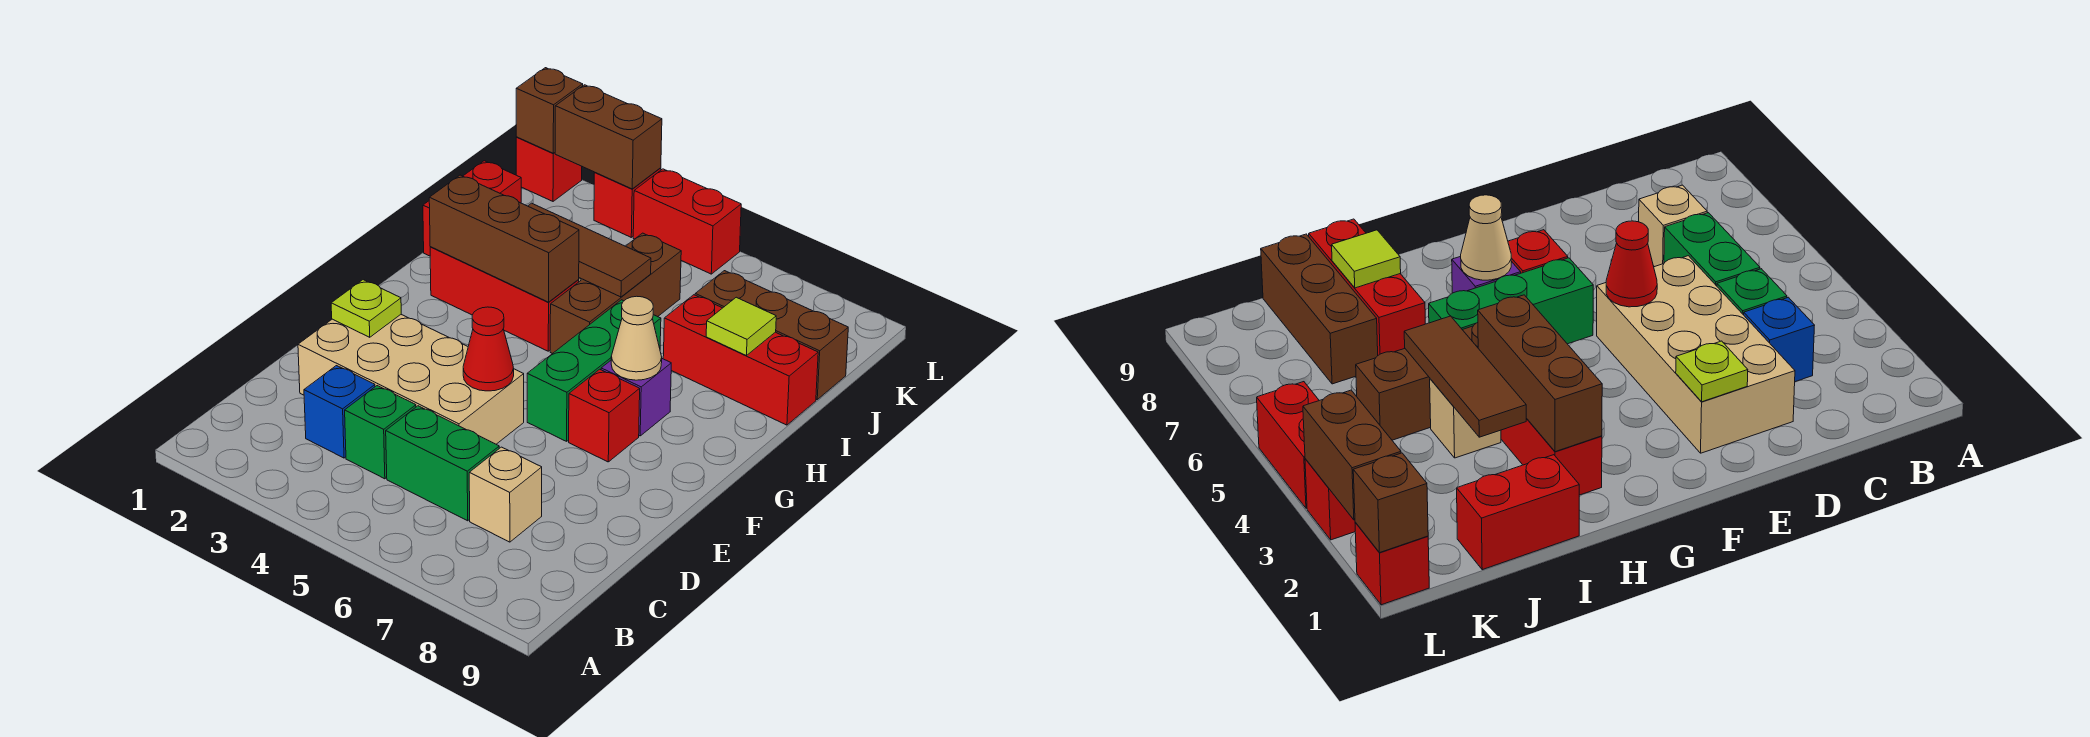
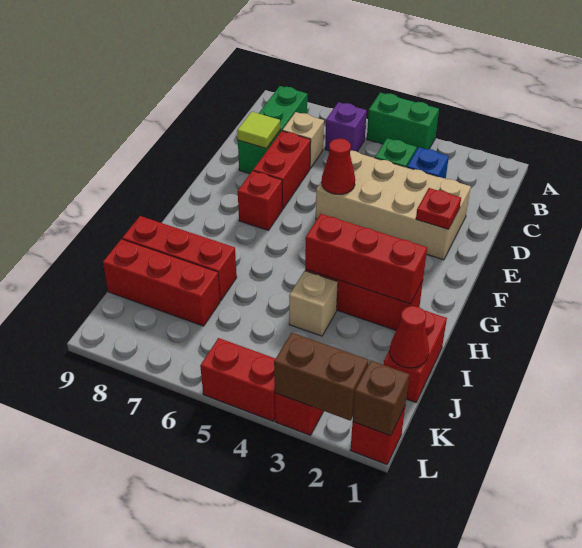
green 1x2 brick [386,406,499,521] -> green 1x2 brick moved to [367,93,439,150]
none -> red 1x2 brick [253,131,311,209]
lime 1x1 plate [331,280,401,337] -> red 1x1 plate [416,188,461,229]
green 1x3 brick [527,300,661,441] -> green 1x3 brick moved to [238,86,307,174]
purple 1x1 brick [601,359,671,436] -> purple 1x1 brick moved to [325,102,367,151]
tan 1x1 cone [611,296,662,380] -> none
brown 1x3 brick [429,175,579,302] -> red 1x3 brick [305,214,427,304]
brown 1x3 brick [550,233,681,354] -> none
brown 1x3 tile [528,203,651,297] -> none
lime 1x1 tile [706,297,776,356] -> lime 1x1 tile moved to [237,112,280,149]
none -> red 1x1 cone [389,306,429,368]
brown 1x3 brick [695,271,848,399] -> red 1x3 brick [103,239,220,326]

